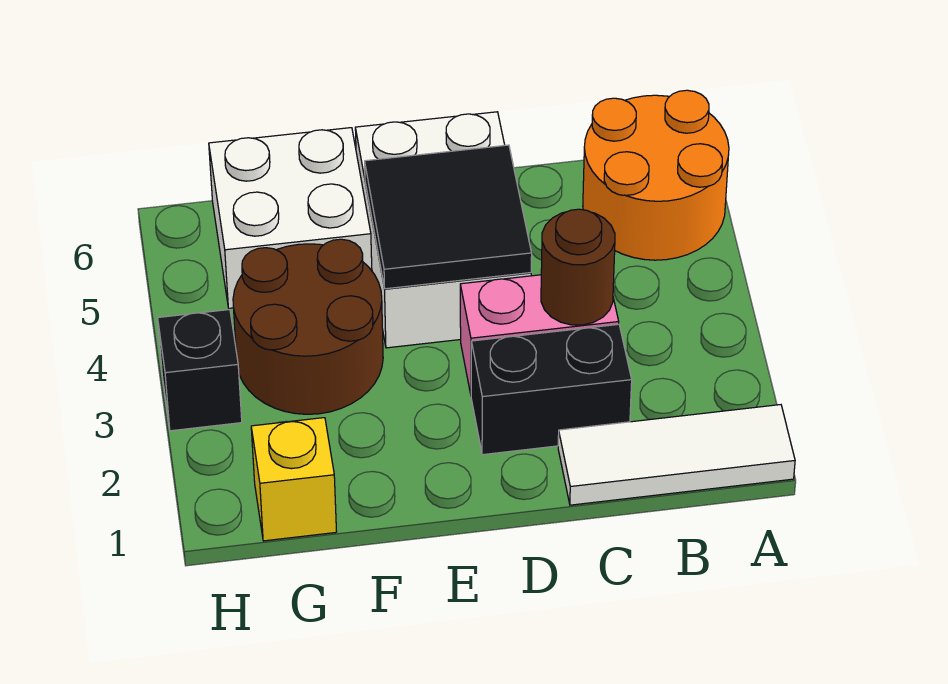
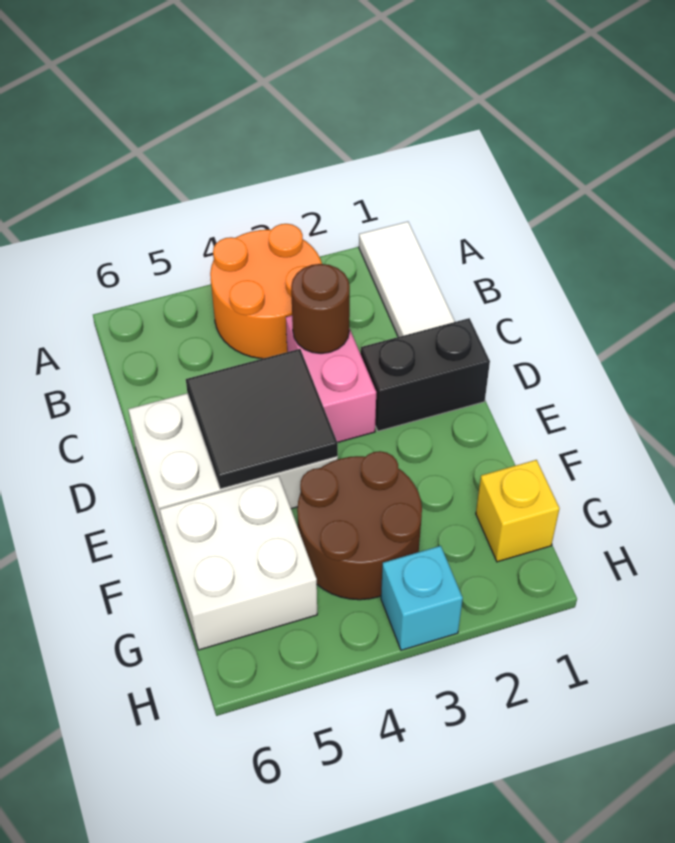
orange 2x2 round brick [583,90,729,260] -> orange 2x2 round brick moved to [210,224,322,359]
black 1x2 brick [471,324,632,455] -> black 1x2 brick turned to [360,318,490,431]
black 1x1 brick [158,310,242,431] -> cyan 1x1 brick [381,546,463,650]

